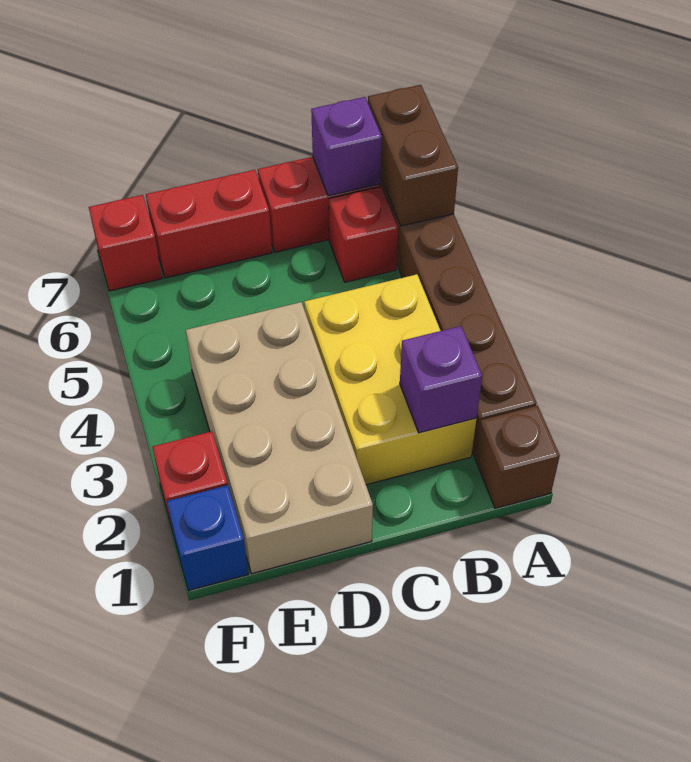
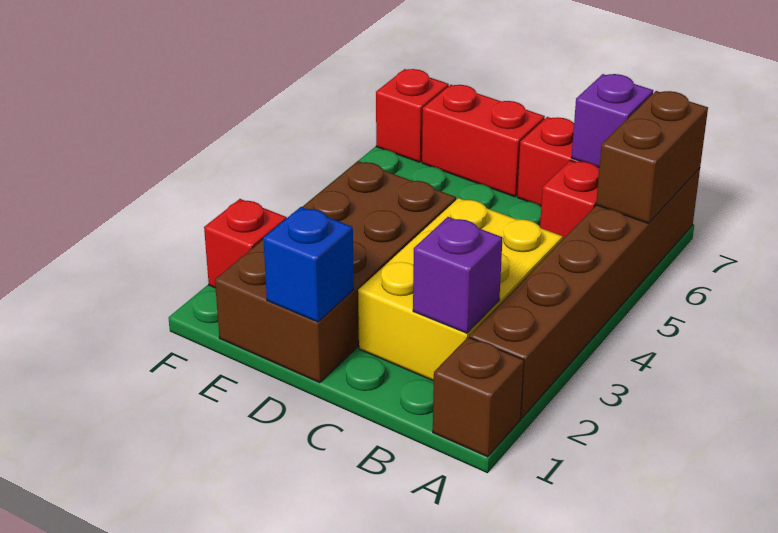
tan 2x4 brick [186,302,373,574] -> brown 2x4 brick [215,161,456,383]
blue 1x1 brick [167,485,248,591] -> blue 1x1 brick moved to [263,207,354,322]

